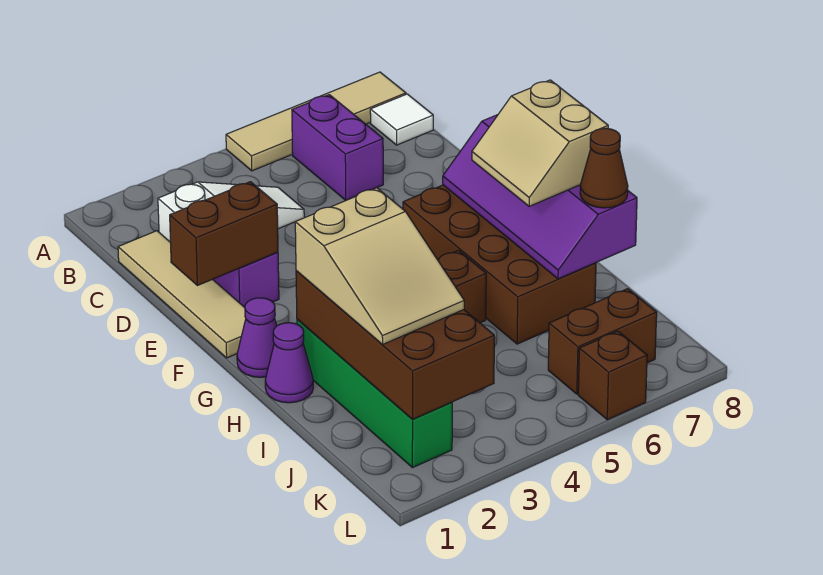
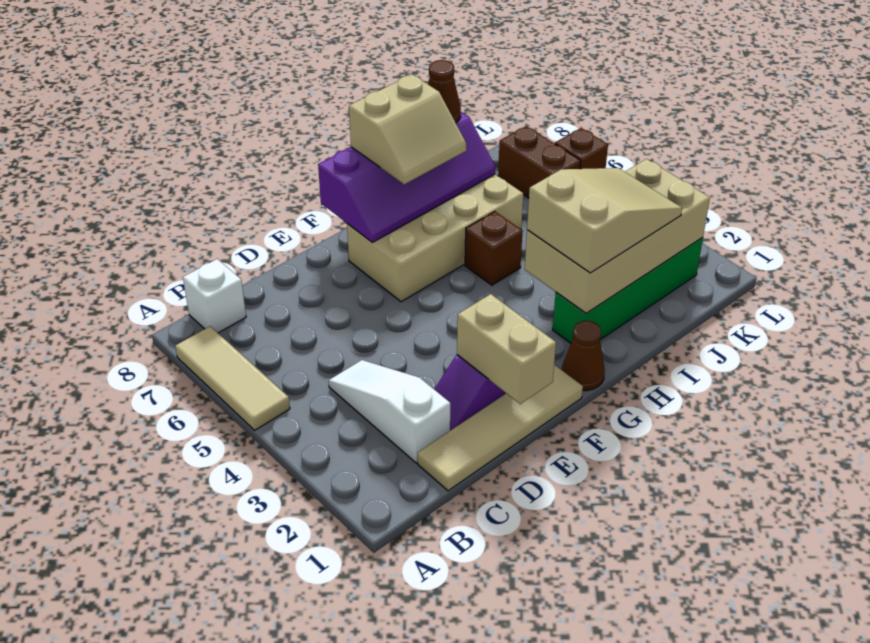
tan 1x4 tile [226,72,406,171] -> tan 1x3 tile [175,326,290,430]
purple 1x2 brick [292,95,383,200] -> none
white 1x1 tile [370,94,433,145] -> white 1x1 brick [183,259,246,333]
brown 1x2 brick [170,182,278,286] -> tan 1x2 brick [457,294,556,404]
brown 2x4 brick [403,185,596,344] -> tan 2x4 brick [347,174,523,302]
purple 1x1 cone [237,298,277,377] -> brown 1x1 cone [562,321,605,391]
purple 1x1 cone [265,323,313,403] -> none
brown 2x4 brick [296,271,494,419] -> tan 2x4 brick [525,159,710,313]

